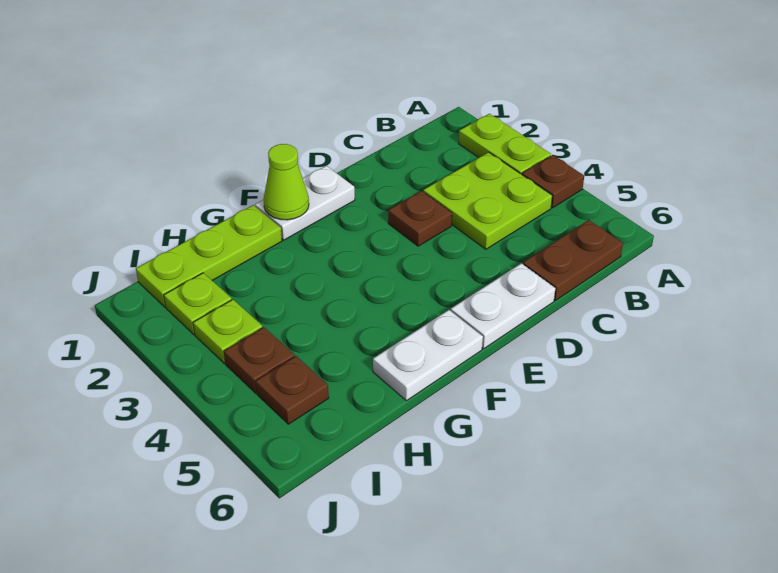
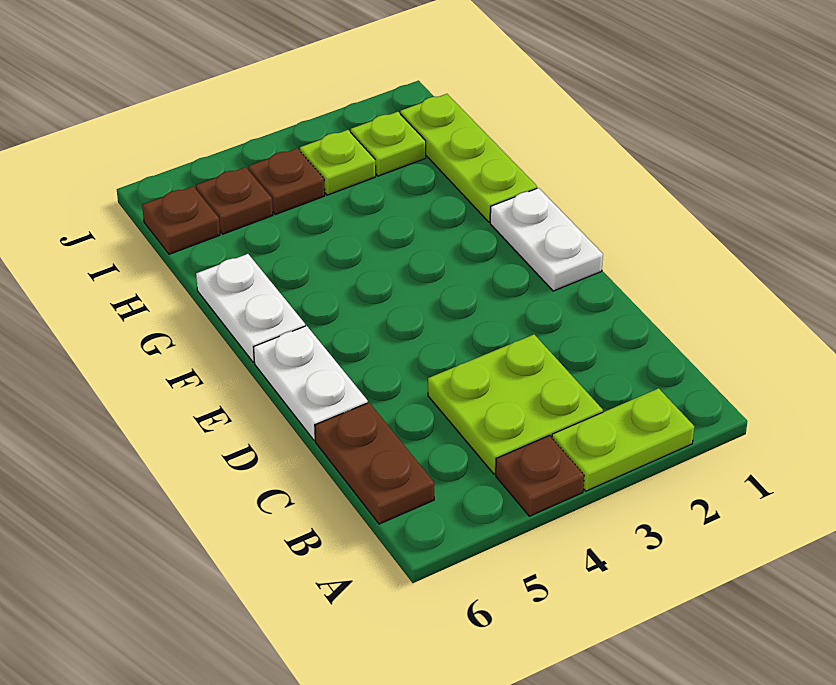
brown 1x1 plate [388,191,452,246] -> brown 1x1 plate moved to [142,186,220,254]
lime 1x1 cone [263,144,309,220] -> none

